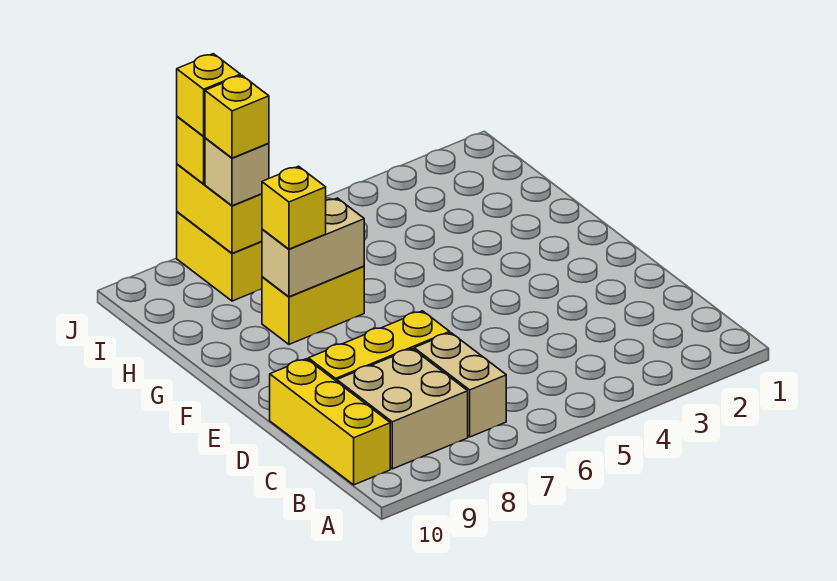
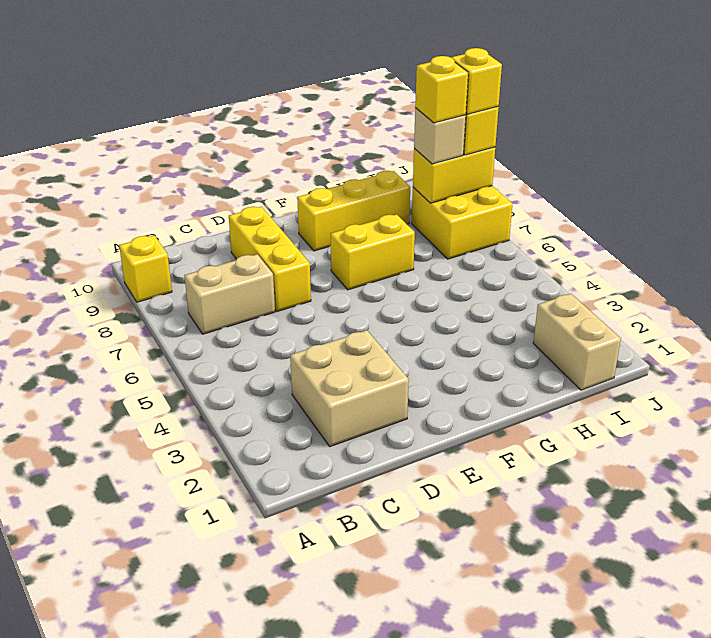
tan 2x2 brick [337,349,468,469] -> tan 2x2 brick moved to [290,330,409,446]
yellow 1x3 brick [270,359,390,485] -> yellow 1x3 brick moved to [297,171,410,251]
yellow 1x2 brick [262,266,364,344] -> yellow 1x2 brick turned to [331,214,415,290]
tan 1x2 brick [262,198,364,297] -> tan 1x2 brick moved to [533,294,621,390]
yellow 1x1 brick [262,166,326,249] -> yellow 1x1 brick moved to [119,236,172,302]

